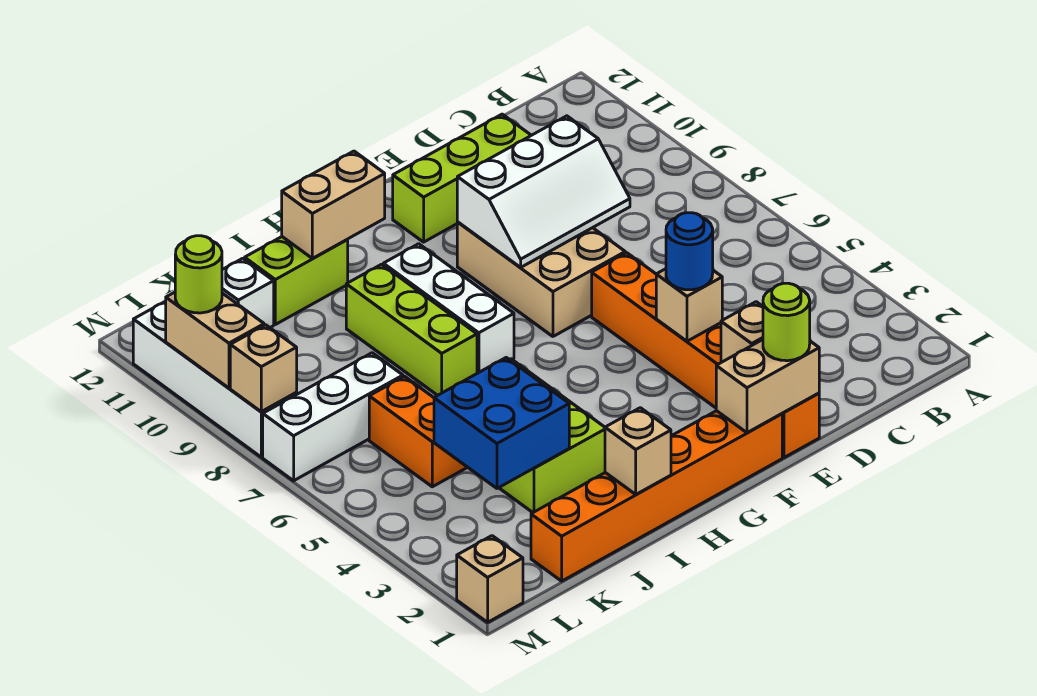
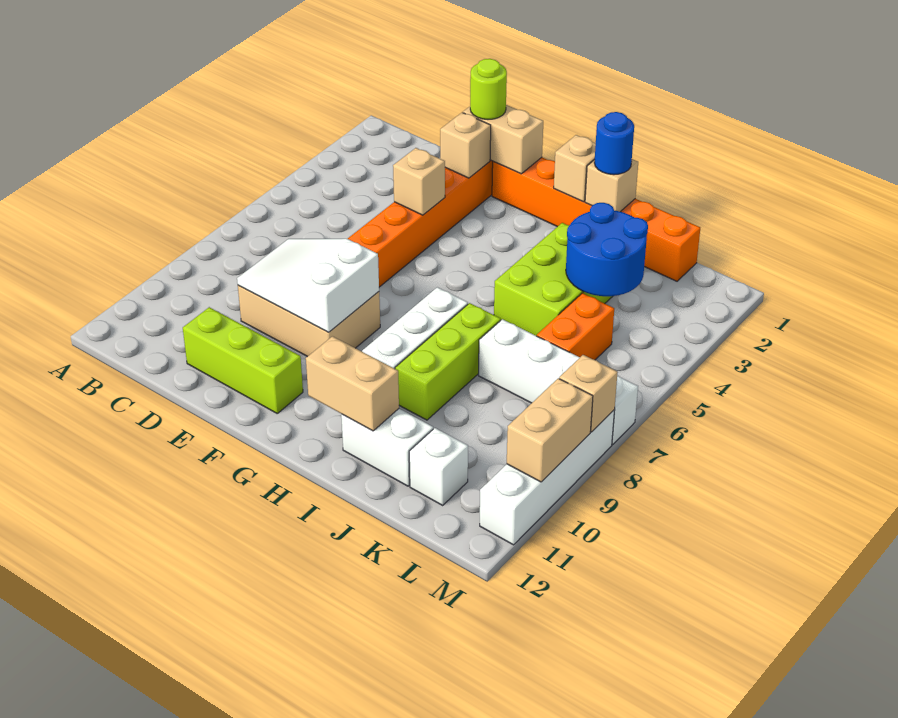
white 2x3 slope [457,116,630,268] -> white 2x3 slope turned to [237,239,379,332]
blue 1x1 round brick [666,213,713,290] -> blue 1x1 round brick moved to [594,112,634,175]
tan 2x3 brick [457,222,625,336] -> tan 2x3 brick turned to [238,285,380,357]
lime 1x2 brick [245,237,348,324] -> white 1x2 brick [341,409,433,486]
blue 2x2 brick [434,358,569,488] -> blue 2x2 round brick [566,203,648,296]
white 1x3 brick [263,353,403,481] -> white 1x4 brick [479,319,638,445]
tan 1x1 brick [457,536,523,622] -> tan 1x1 brick moved to [554,135,596,202]
lime 1x1 round brick [175,236,222,313] -> none

